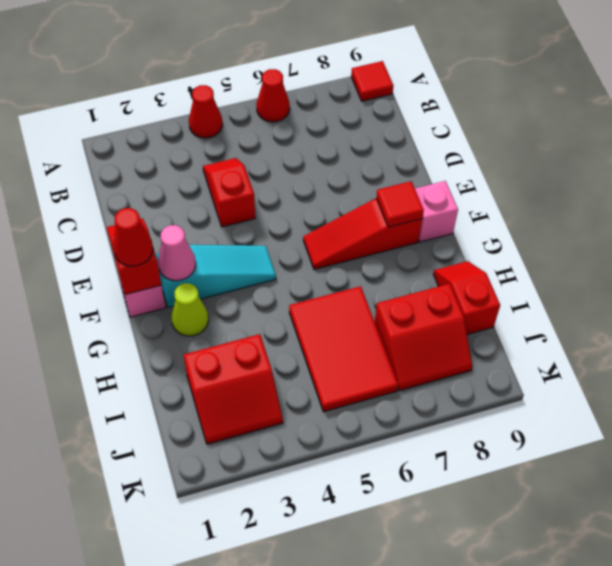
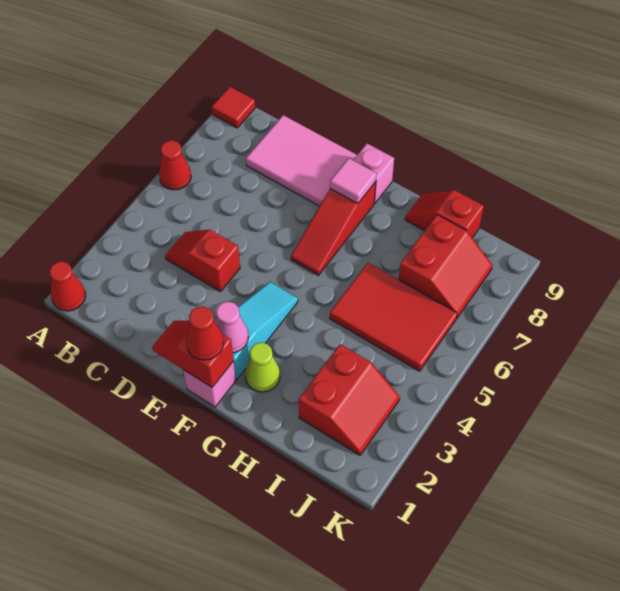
red 1x1 cone [189,85,222,138] -> red 1x1 cone moved to [50,261,86,311]
none -> pink 2x3 tile [246,115,357,206]
red 1x1 tile [376,181,424,227] -> pink 1x1 tile [330,158,376,204]

